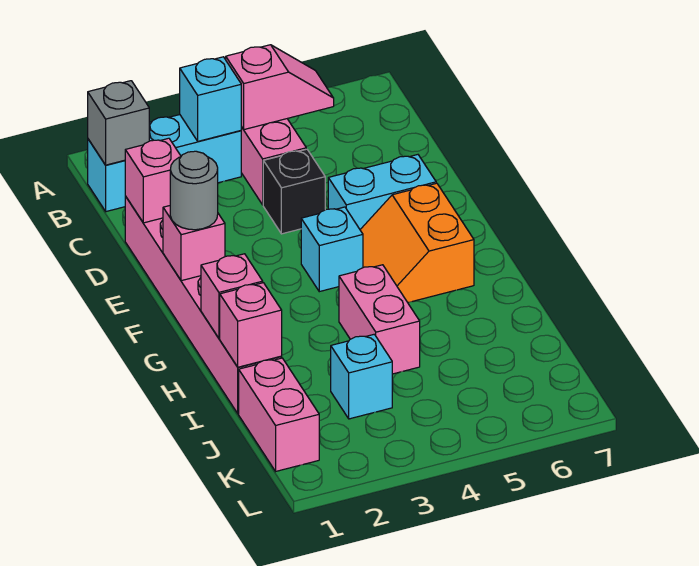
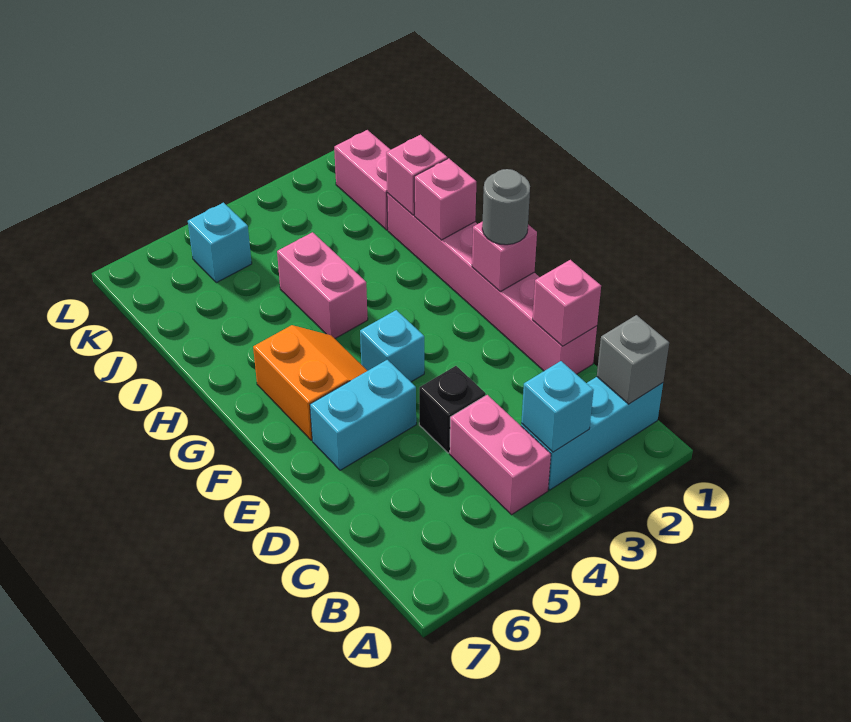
pink 1x2 slope [226,45,334,130] -> none
cyan 1x1 brick [331,334,392,419] -> cyan 1x1 brick moved to [188,203,252,283]

